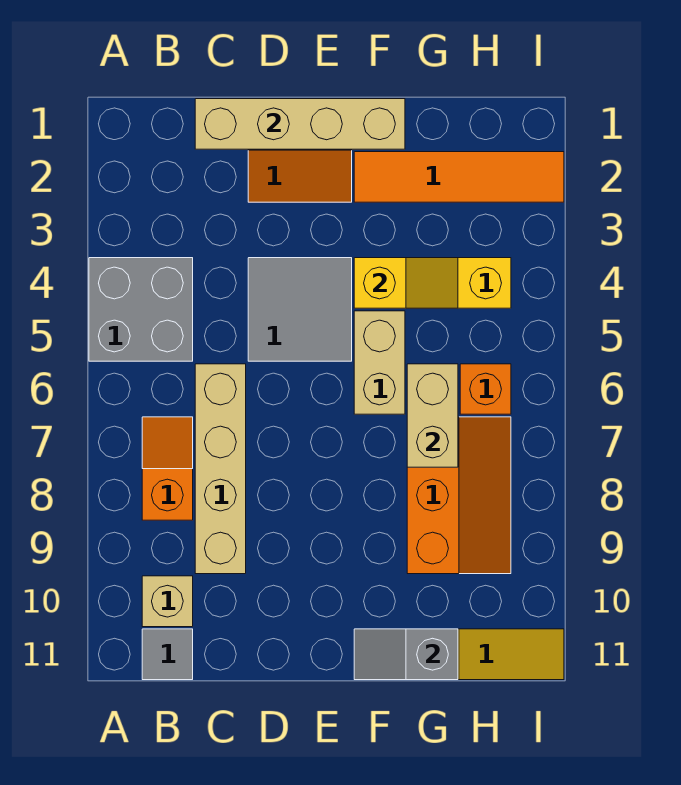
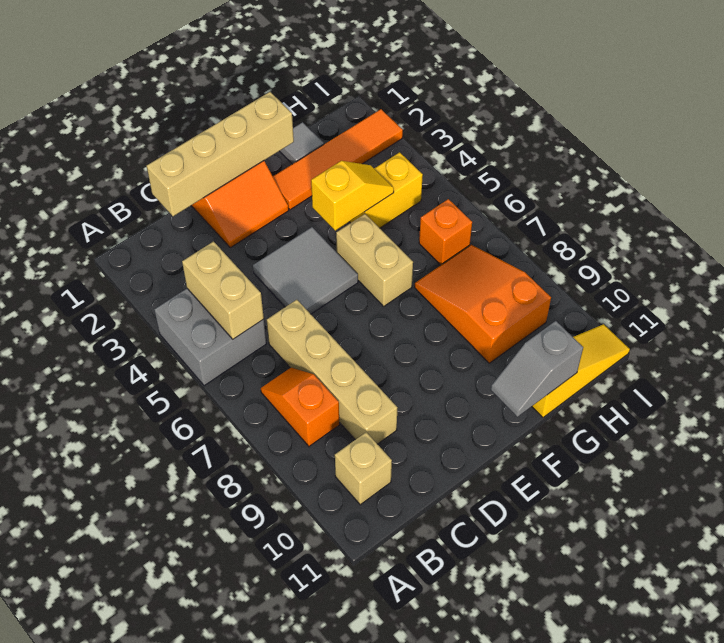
grey 1x1 tile [142,629,193,680] -> grey 1x1 tile moved to [280,122,324,164]
tan 1x2 brick [407,364,458,467] -> tan 1x2 brick moved to [182,242,264,339]
orange 2x3 slope [407,417,511,574] -> orange 2x3 slope turned to [414,245,551,363]

